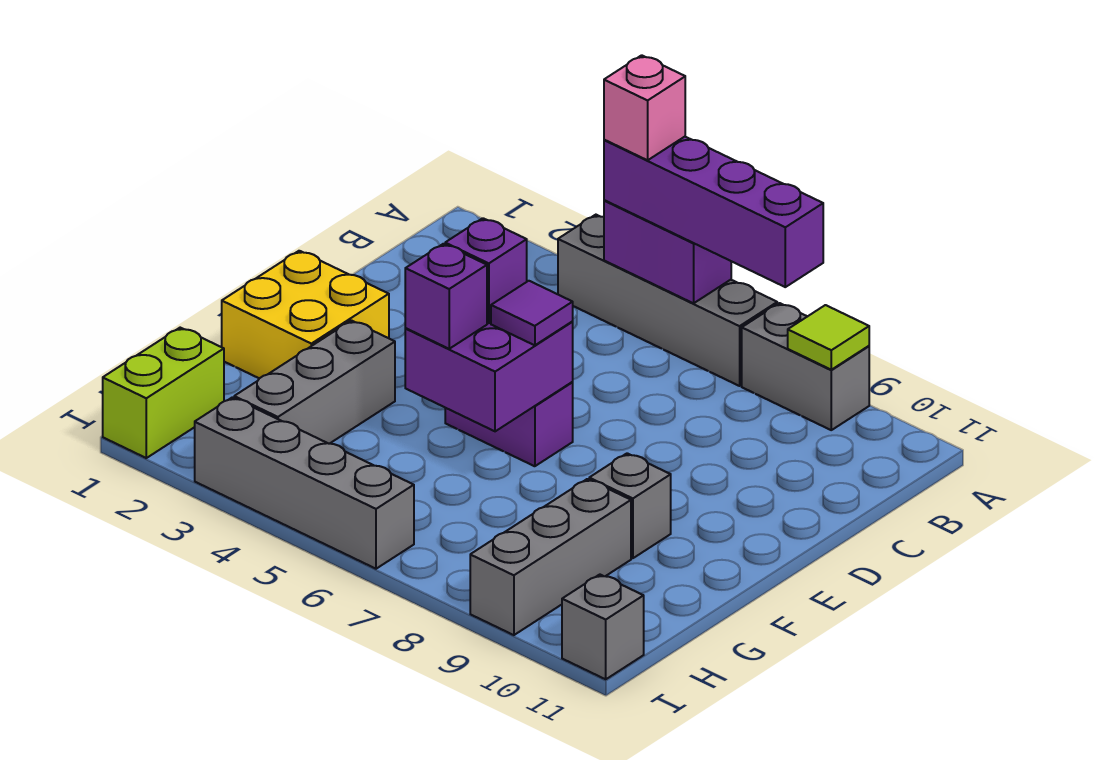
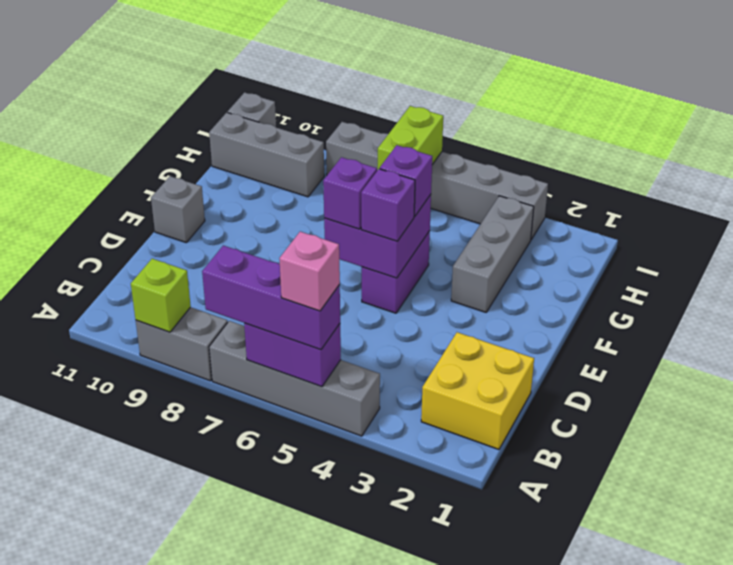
purple 1x4 brick [604,137,823,287] -> purple 1x3 brick [202,246,340,350]
lime 1x1 tile [788,305,869,370] -> lime 1x1 brick [131,259,191,332]
yellow 2x2 brick [222,251,389,378] -> yellow 2x2 brick moved to [421,332,534,449]
purple 1x2 brick [445,382,573,466] -> purple 1x2 brick turned to [362,231,430,313]
purple 1x1 tile [491,281,573,345] -> purple 1x1 brick [323,157,377,229]
grey 1x1 brick [589,453,671,558] -> grey 1x1 brick moved to [151,176,205,242]
grey 1x3 brick [470,479,631,635] -> grey 1x3 brick turned to [209,113,324,197]
lime 1x2 brick [103,328,224,458] -> lime 1x2 brick moved to [378,106,443,169]
grey 1x4 brick [195,397,414,569] -> grey 1x6 brick [326,122,548,239]

